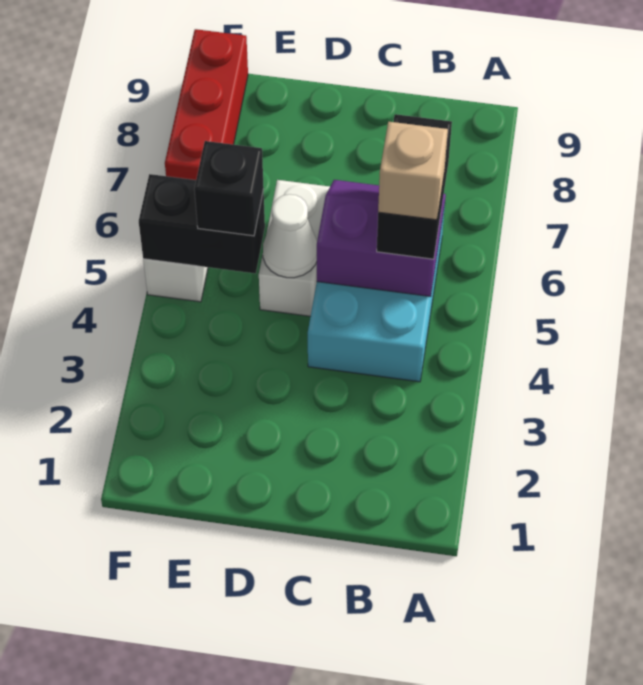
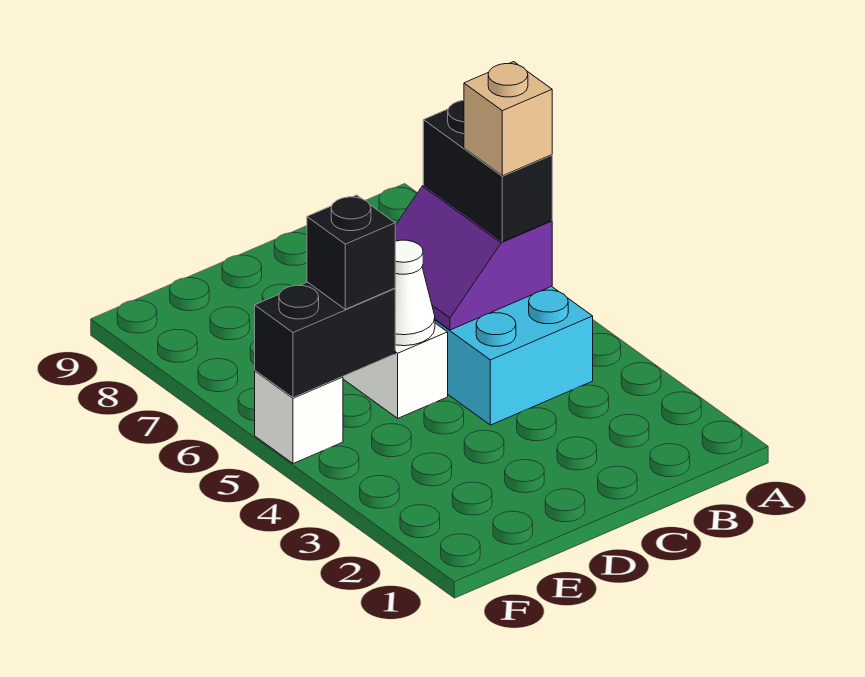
purple 2x2 slope [317,180,446,297] -> purple 2x2 slope turned to [395,185,552,330]
red 1x3 brick [165,29,248,180] -> none

